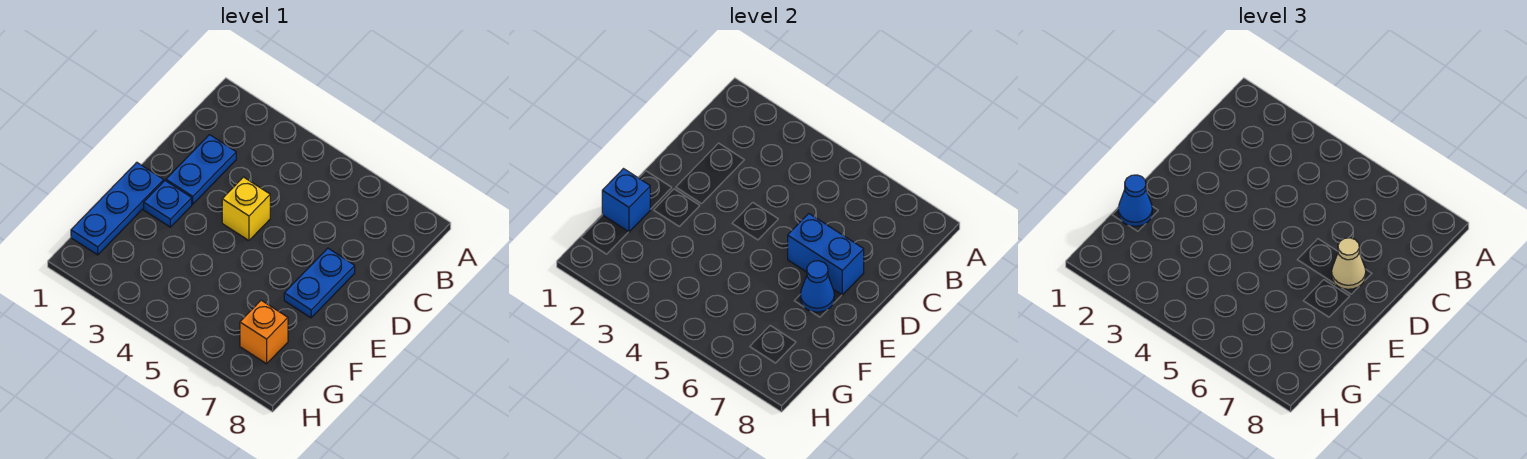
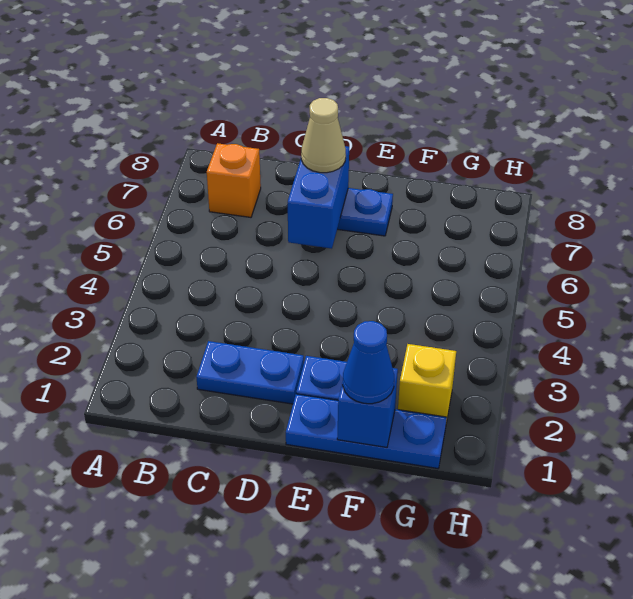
yellow 1x1 brick [222,177,270,240] -> yellow 1x1 brick moved to [398,344,456,423]
blue 1x1 cone [800,261,834,312] -> none
orange 1x1 brick [240,300,288,364] -> orange 1x1 brick moved to [207,143,261,217]

